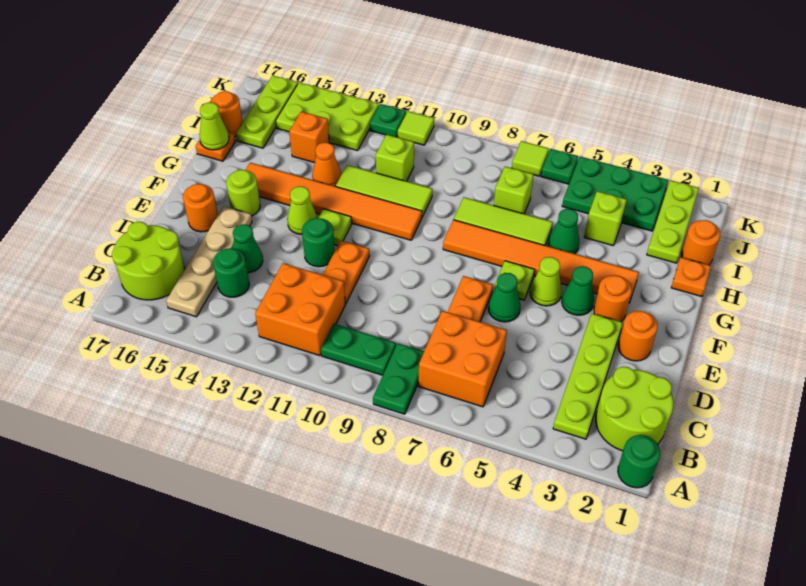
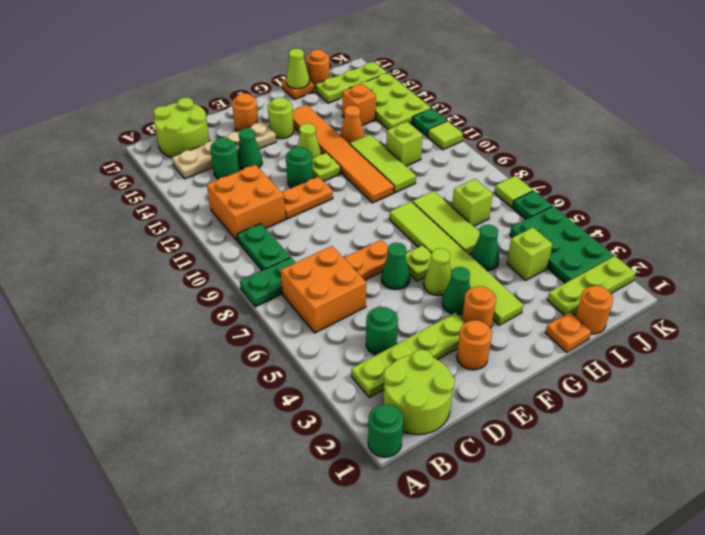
none -> green 1x1 round brick [366,307,398,355]
orange 1x6 tile [443,220,639,303] -> lime 1x6 tile [389,201,523,325]

